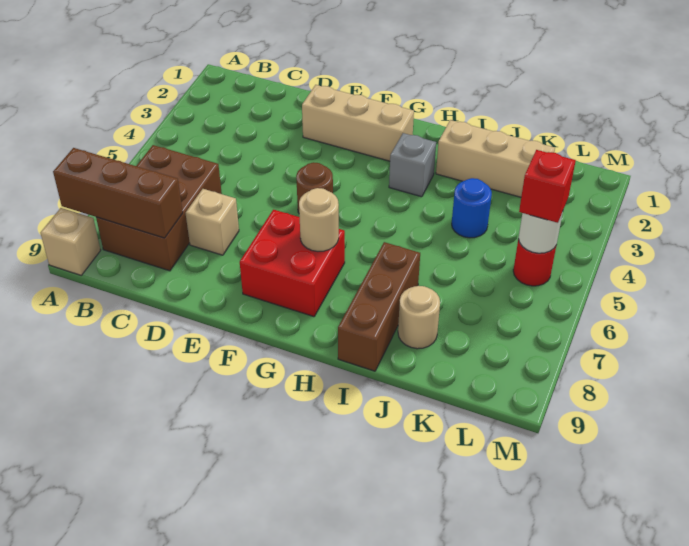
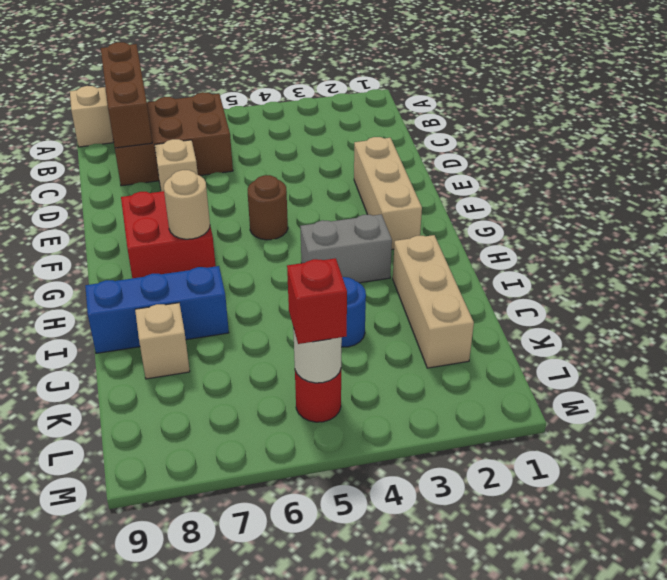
grey 1x1 brick [389,133,436,197] -> grey 1x2 brick [300,214,392,283]
brown 1x3 brick [338,242,420,371] -> blue 1x3 brick [85,266,229,353]
tan 1x1 round brick [398,286,440,349] -> tan 1x1 brick [135,303,190,379]

